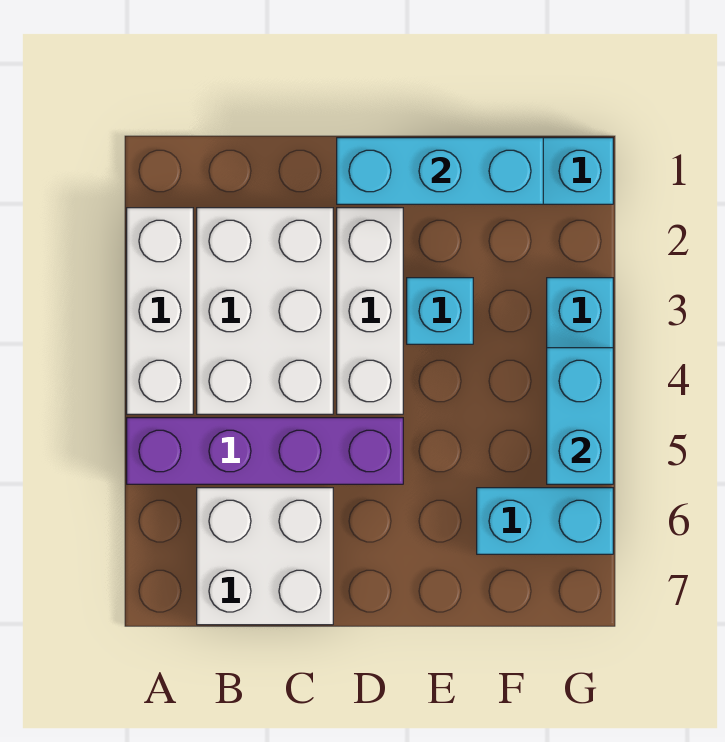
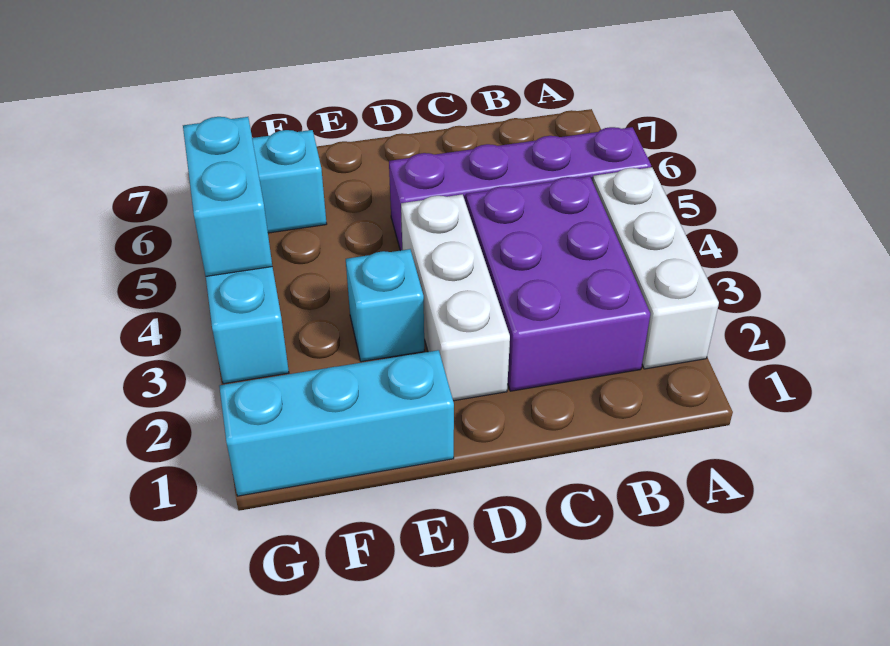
white 2x3 brick [197,208,333,414] -> purple 2x3 brick [466,176,650,391]
white 2x2 brick [197,488,333,625] -> none
cyan 1x3 brick [337,138,543,204] -> none

